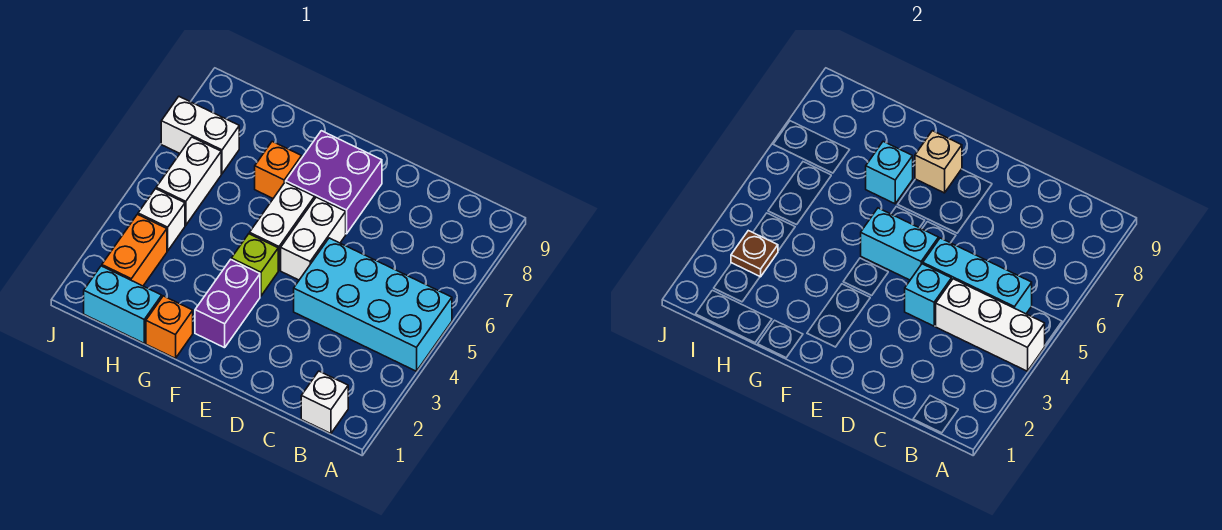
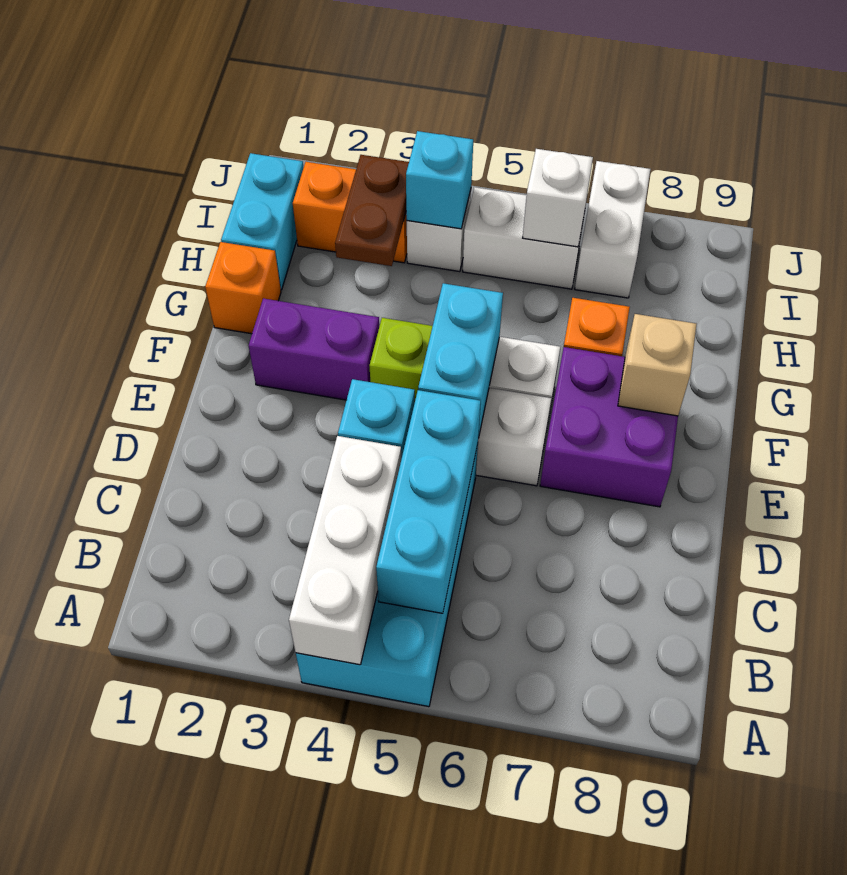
white 1x1 brick [301,371,348,433] -> white 1x1 brick moved to [523,149,593,247]
cyan 1x1 brick [866,142,913,204] -> cyan 1x1 brick moved to [406,131,473,229]
brown 1x1 plate [731,231,778,277] -> brown 1x2 plate [335,155,409,266]

